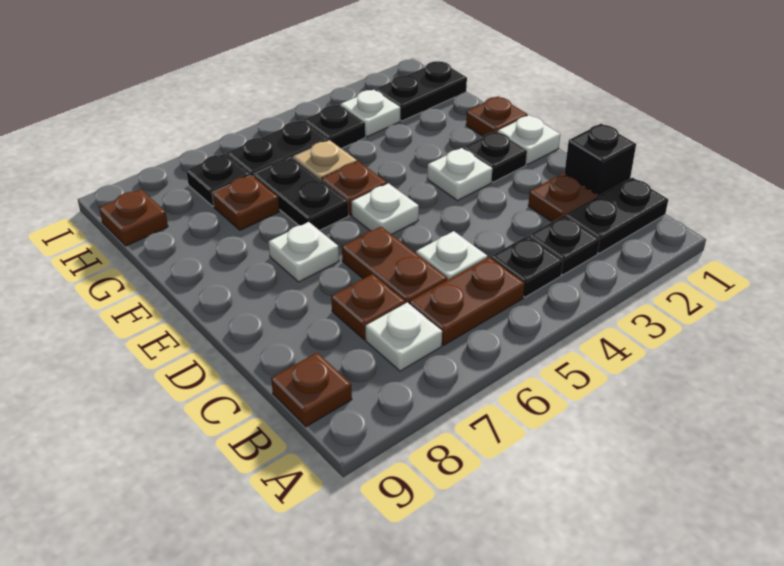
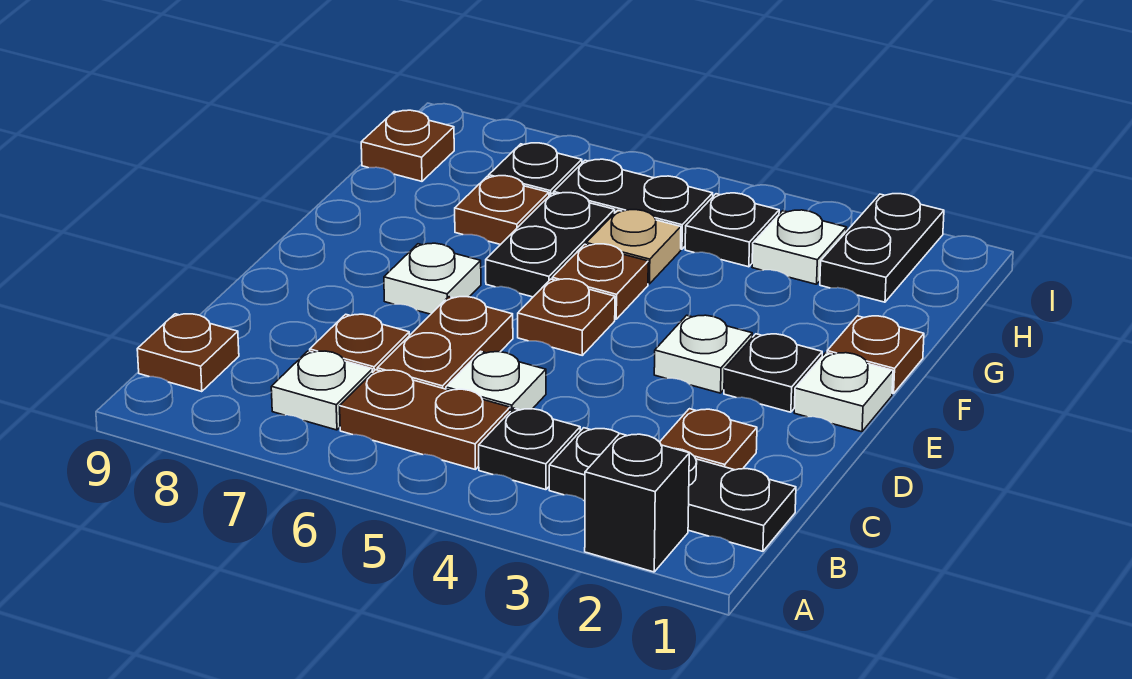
black 1x1 brick [564,124,636,197] -> black 1x1 brick moved to [585,434,689,572]
white 1x1 plate [351,183,419,235] -> brown 1x1 plate [518,279,615,355]
black 1x2 plate [375,61,467,121] -> black 1x2 plate turned to [820,194,944,302]

